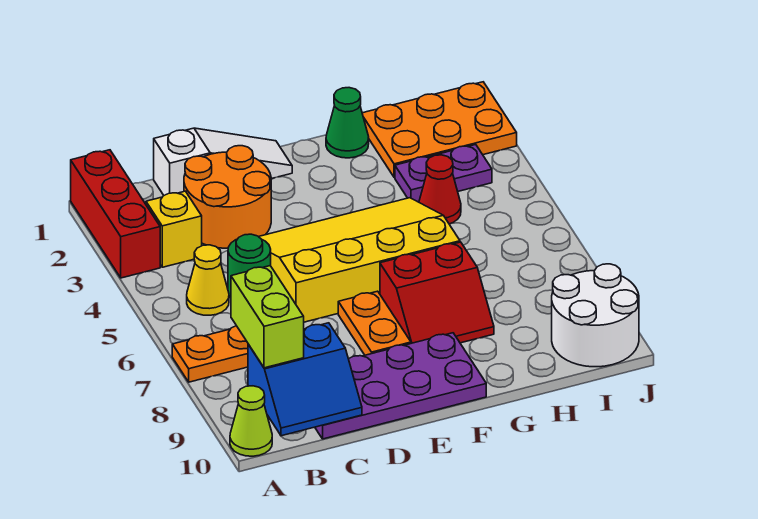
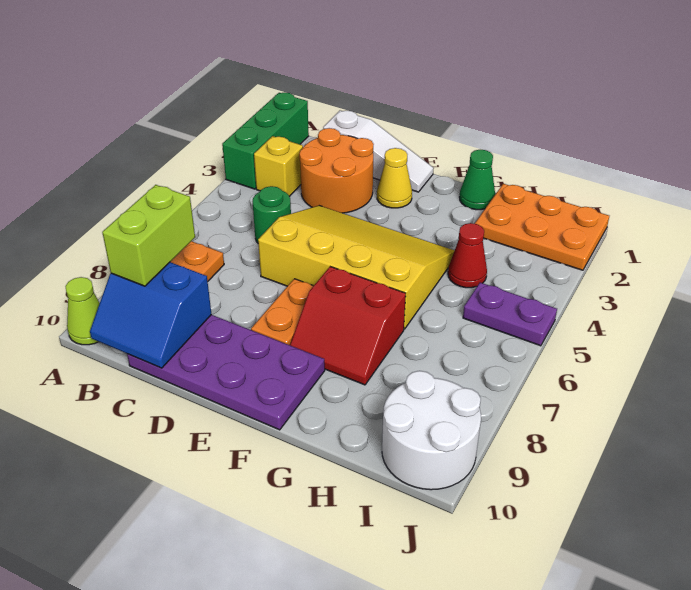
red 1x3 brick [71,150,160,278] -> green 1x3 brick [222,93,309,189]
yellow 1x1 cone [187,245,229,315] -> yellow 1x1 cone moved to [377,148,412,208]
purple 1x2 plate [395,145,492,202] -> purple 1x2 plate moved to [463,283,557,346]

